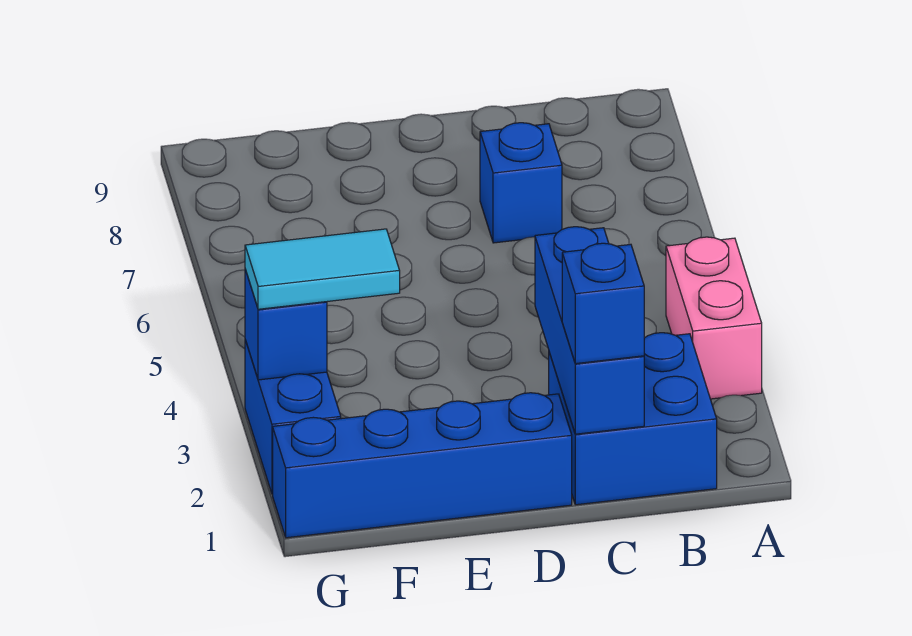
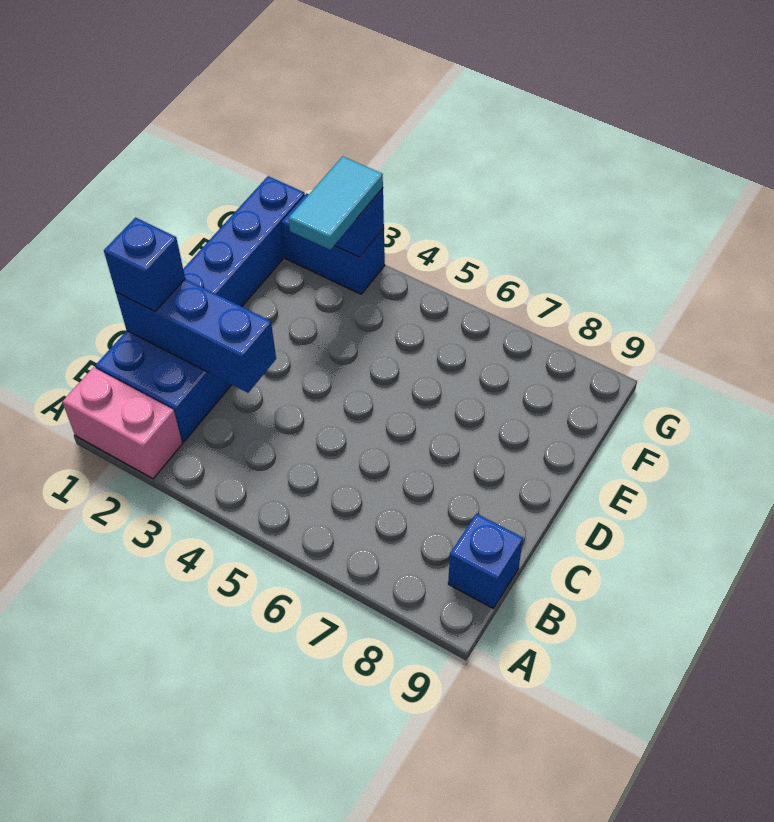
pink 1x2 brick [666,237,762,399] -> pink 1x2 brick moved to [62,367,182,479]
blue 1x1 brick [480,123,562,243] -> blue 1x1 brick moved to [448,514,523,609]

